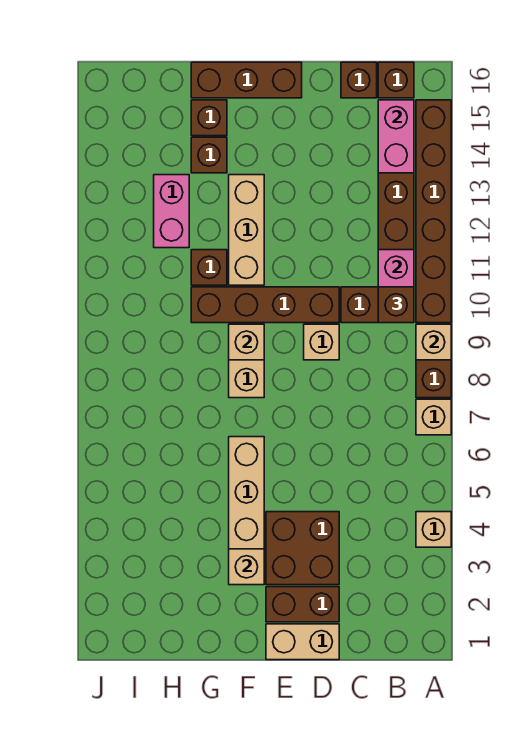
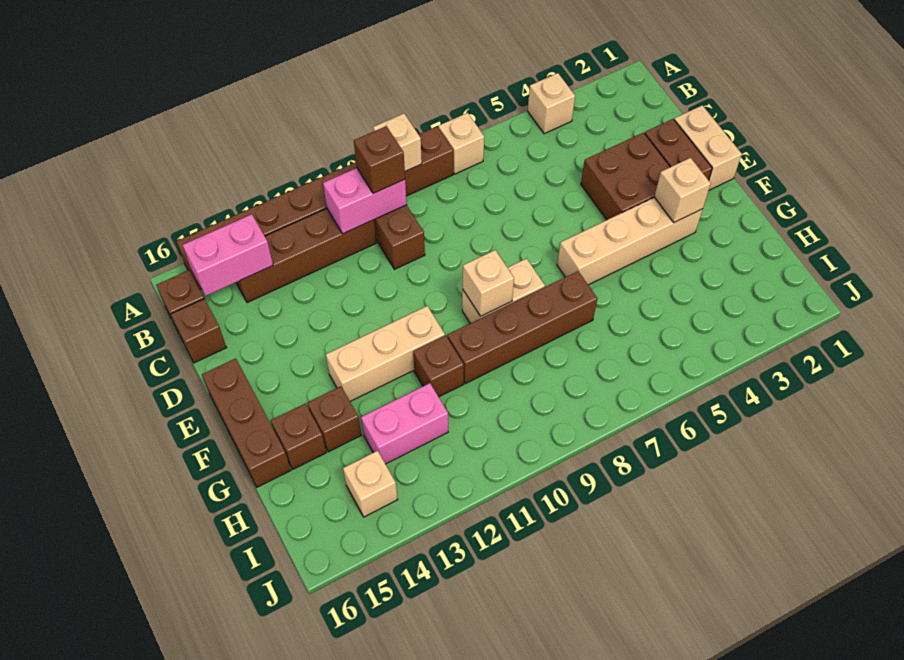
tan 1x1 brick [304,324,339,360] -> tan 1x1 brick moved to [343,451,398,517]
brown 1x4 brick [191,287,339,323] -> brown 1x4 brick turned to [447,271,597,384]

